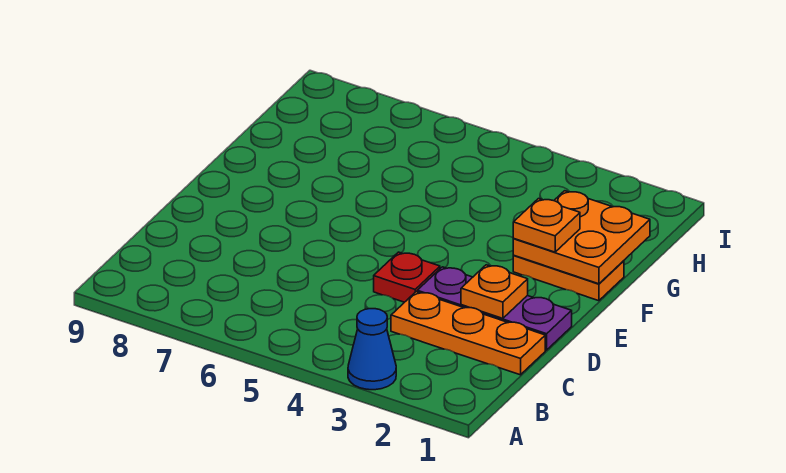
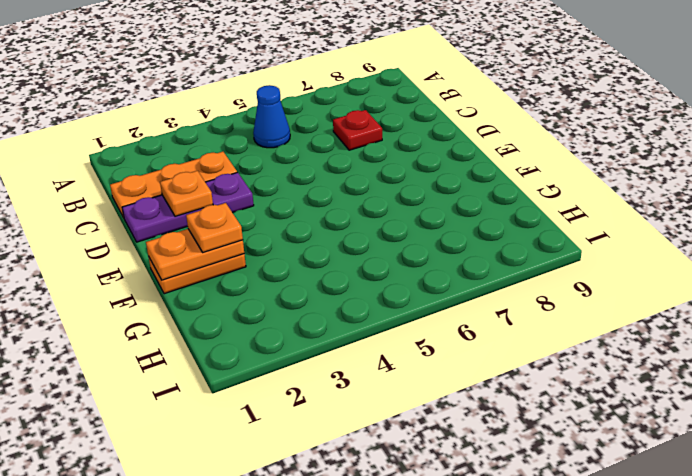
blue 1x1 cone [348,309,396,390] -> blue 1x1 cone moved to [253,85,290,148]
red 1x1 plate [374,252,440,302] -> red 1x1 plate moved to [333,110,382,150]
orange 2x2 plate [513,191,650,284] -> orange 1x2 plate [146,229,244,280]

